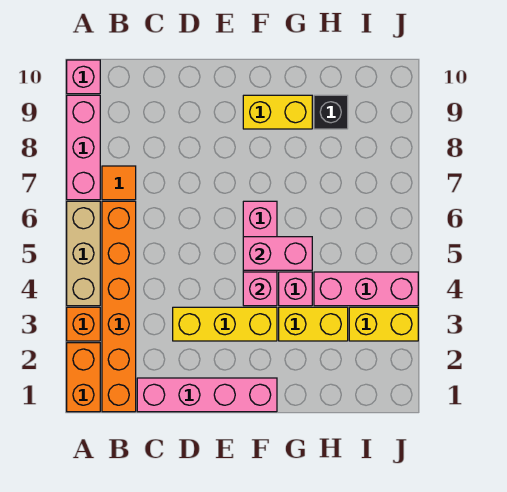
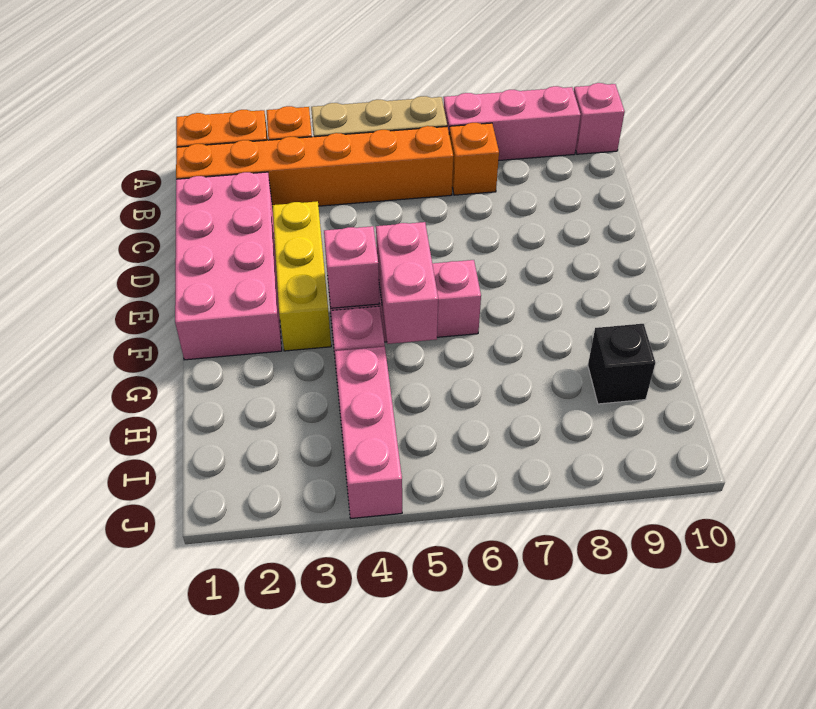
orange 1x1 tile [102,166,136,200] -> orange 1x1 brick [449,123,499,195]
pink 1x4 brick [137,378,277,412] -> pink 2x4 brick [175,172,282,360]
yellow 1x2 brick [243,95,312,129] -> none
yellow 1x2 brick [279,307,348,341] -> none
yellow 1x2 brick [349,307,418,341] -> none

